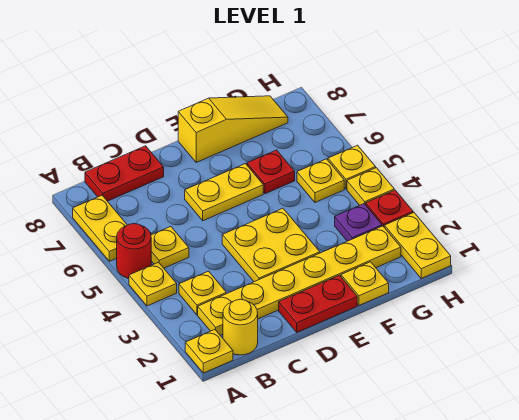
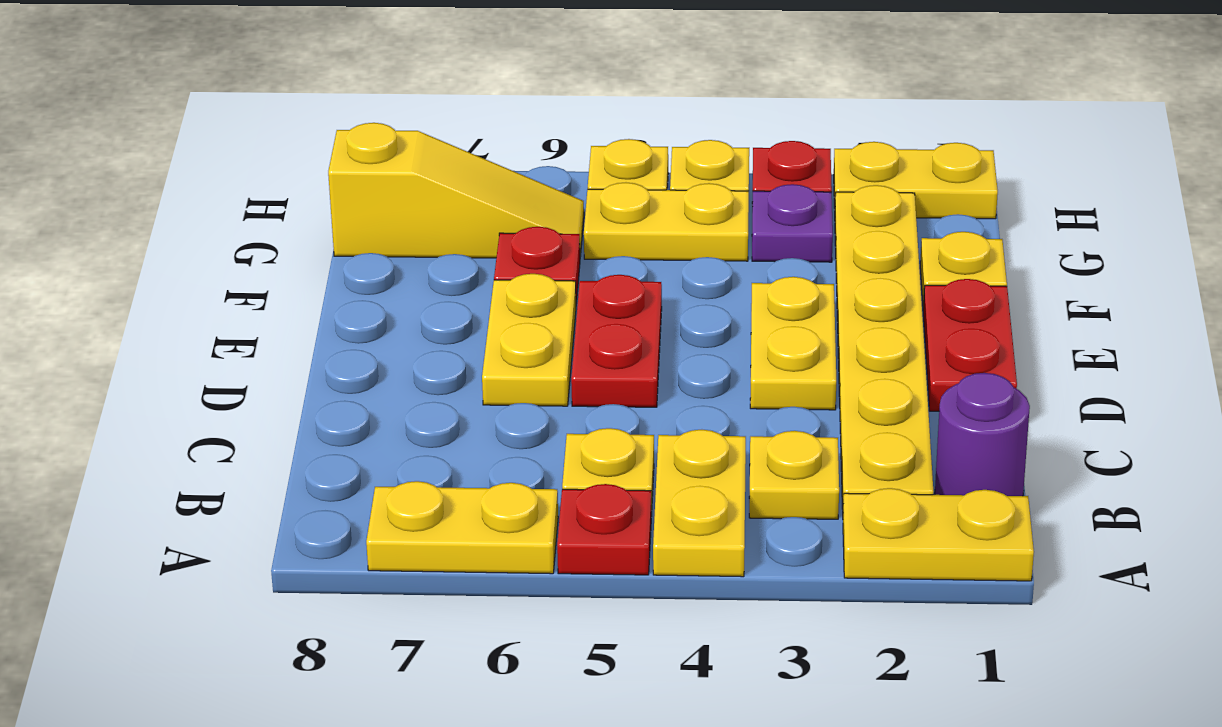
yellow 1x1 plate [185,330,233,373] -> yellow 1x2 plate [843,488,1034,581]
yellow 1x1 plate [129,262,177,306] -> yellow 1x2 plate [653,430,746,577]
red 1x1 round brick [117,224,151,278] -> red 1x1 plate [557,484,651,575]
yellow 1x1 round brick [223,299,258,355] -> purple 1x1 round brick [935,373,1030,496]
red 1x2 plate [85,146,164,201] -> red 1x2 plate moved to [571,275,662,407]
yellow 2x2 plate [222,208,320,282] -> yellow 1x2 plate [750,277,836,410]
yellow 1x3 slope [178,96,288,162] -> yellow 1x3 slope turned to [328,123,584,258]
yellow 1x1 plate [297,159,344,202] -> yellow 1x2 plate [584,183,749,261]

